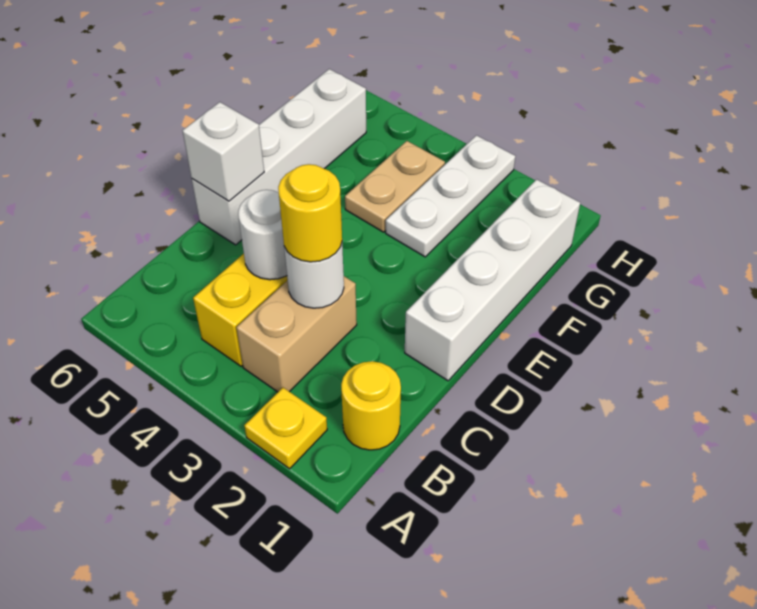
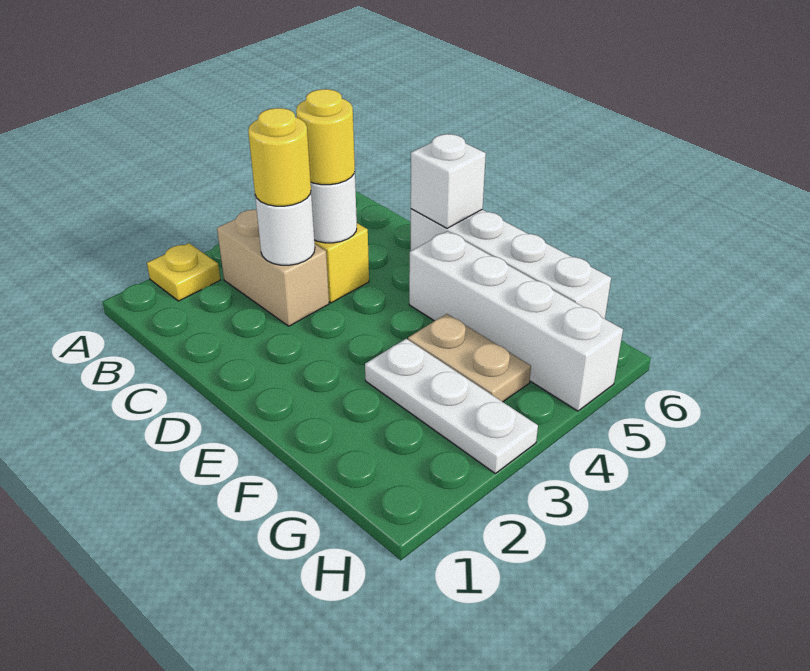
yellow 1x1 round brick [341,361,401,450] -> yellow 1x1 round brick moved to [296,89,355,185]
white 1x4 brick [405,179,580,381] -> white 1x4 brick moved to [409,231,623,411]

